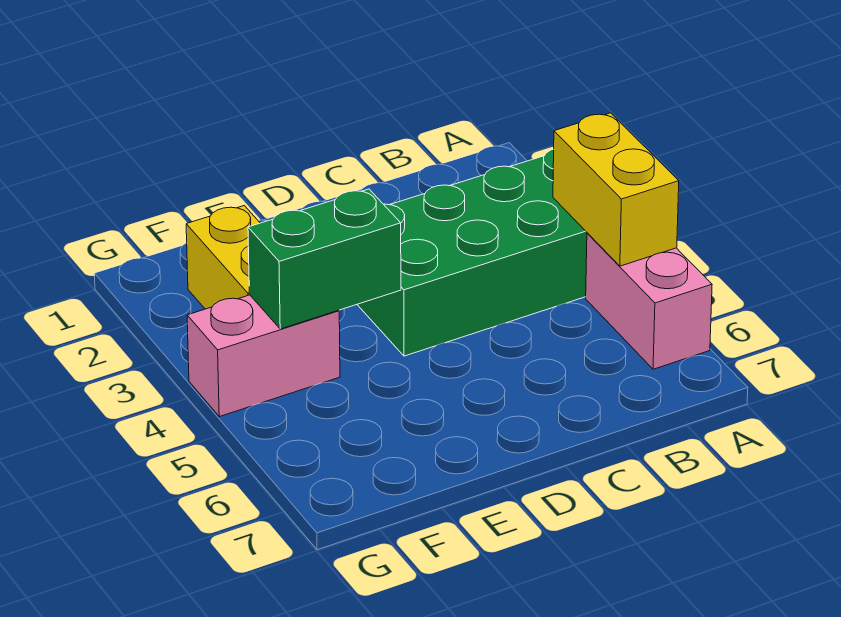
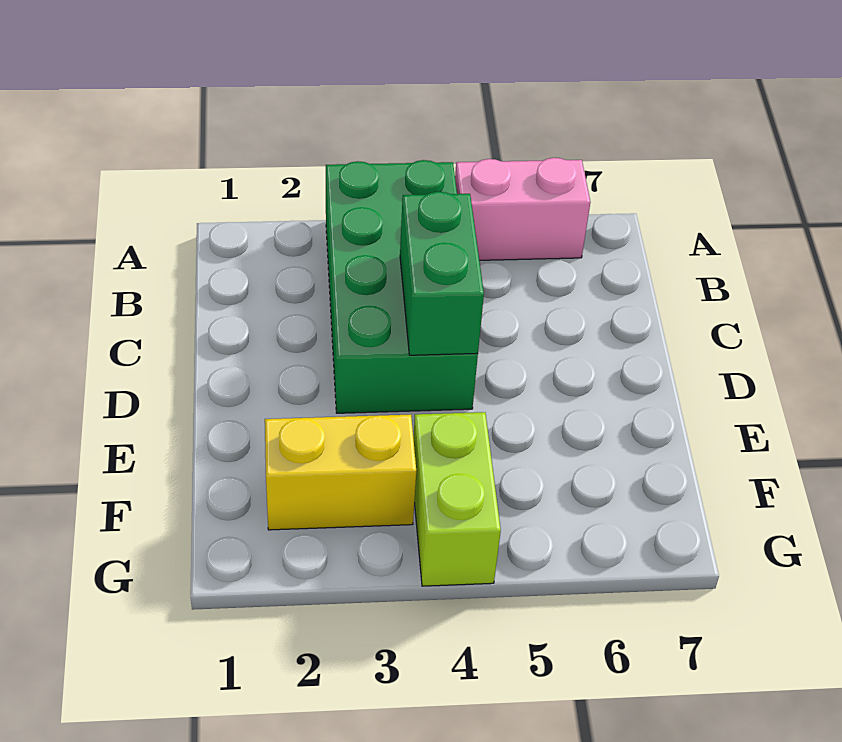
yellow 1x2 brick [553,113,679,266] -> none
green 1x2 brick [248,189,401,329] -> green 1x2 brick moved to [400,192,484,355]
pink 1x2 brick [187,295,340,417] -> lime 1x2 brick [413,412,501,586]

